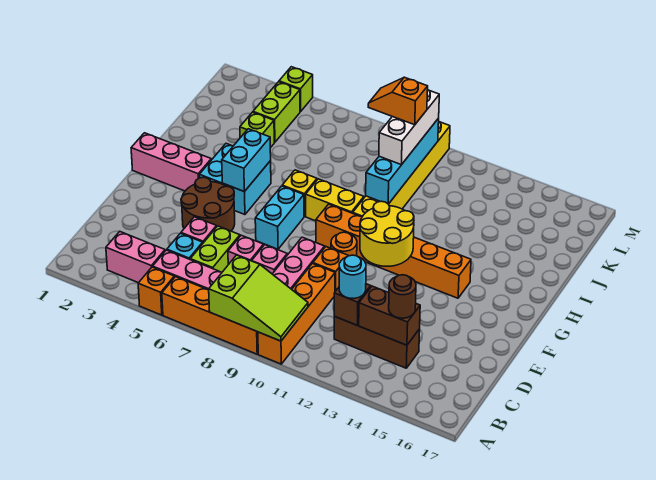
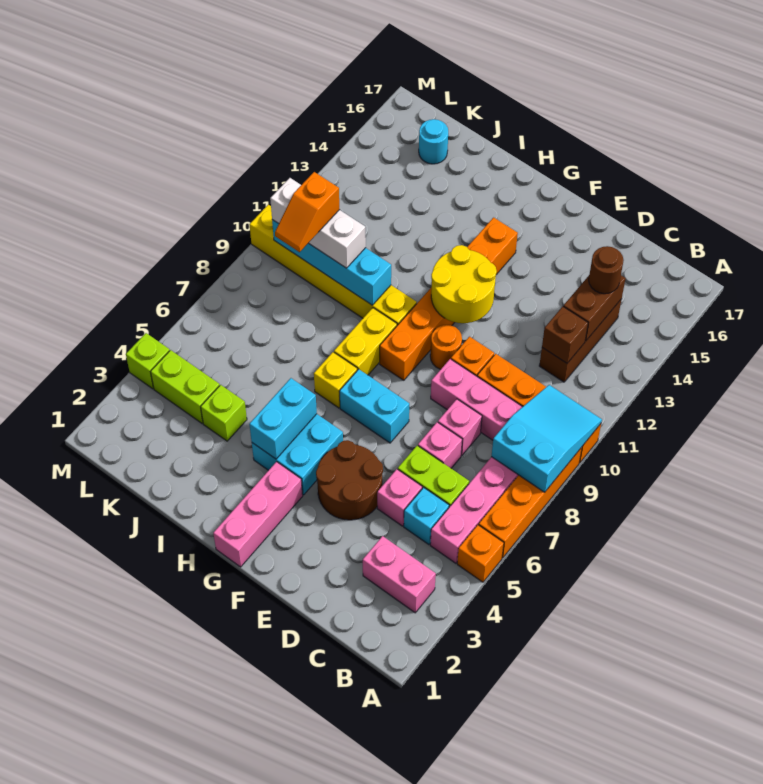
lime 2x3 slope [209,255,308,341] -> cyan 2x3 slope [491,385,602,492]
pink 1x2 brick [106,231,165,283] -> pink 1x2 brick turned to [363,536,436,613]
cyan 1x1 round brick [339,255,366,298] -> cyan 1x1 round brick moved to [419,119,448,164]
cyan 1x2 brick [222,129,271,192] -> cyan 1x2 brick turned to [249,378,317,459]

